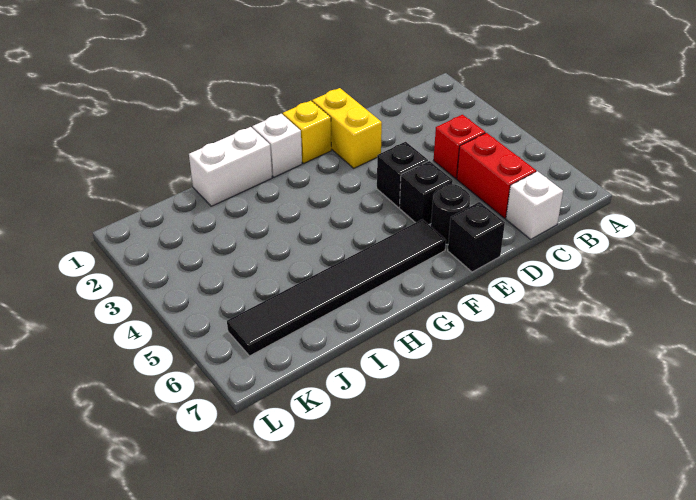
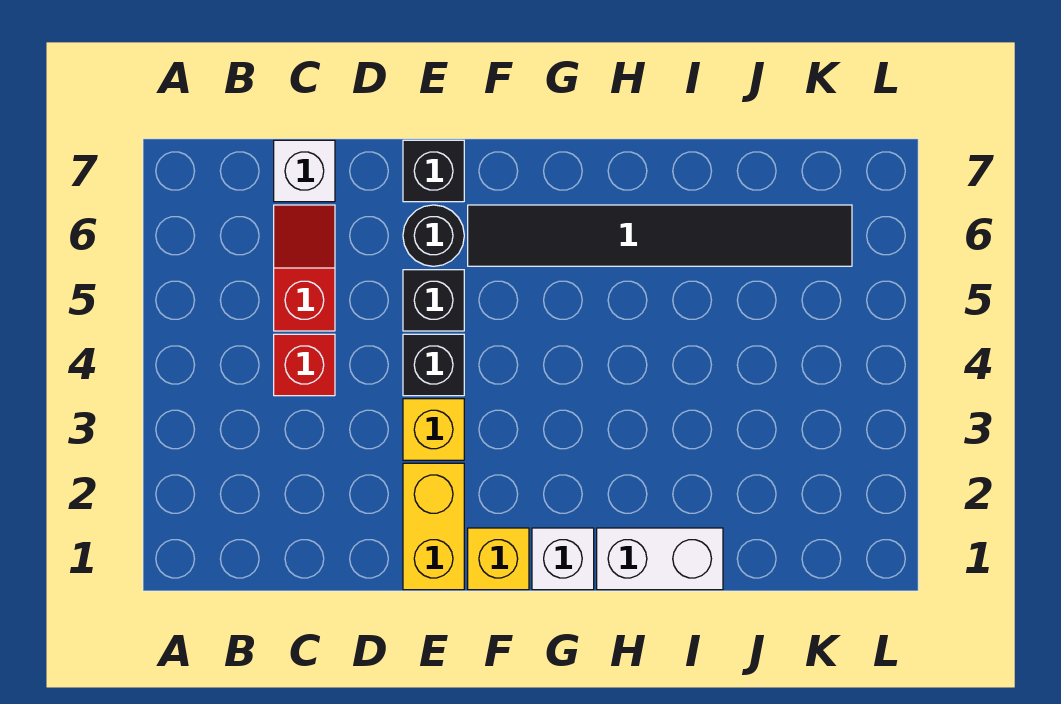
red 1x2 brick [457,133,536,218] -> red 1x2 slope [274,205,335,331]
none -> yellow 1x1 brick [403,399,464,460]

